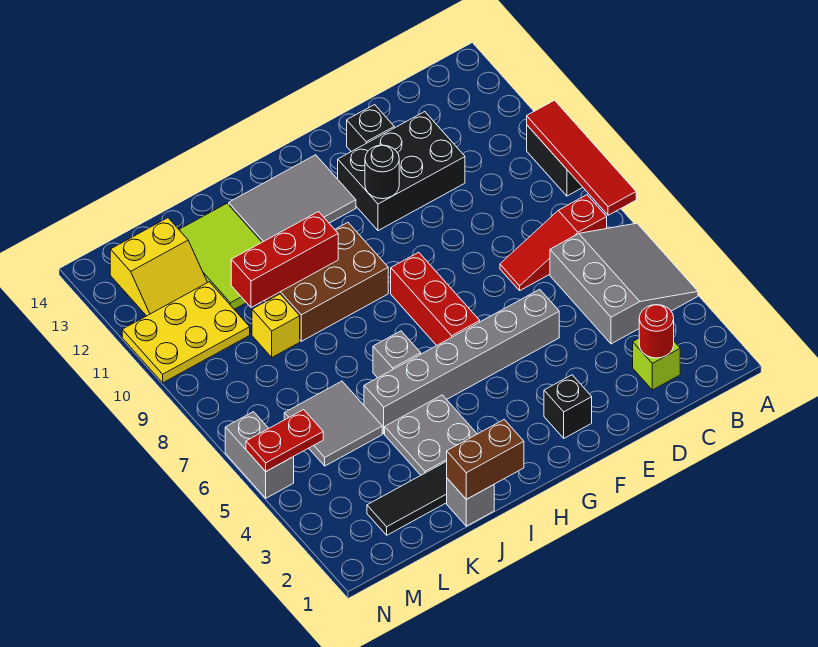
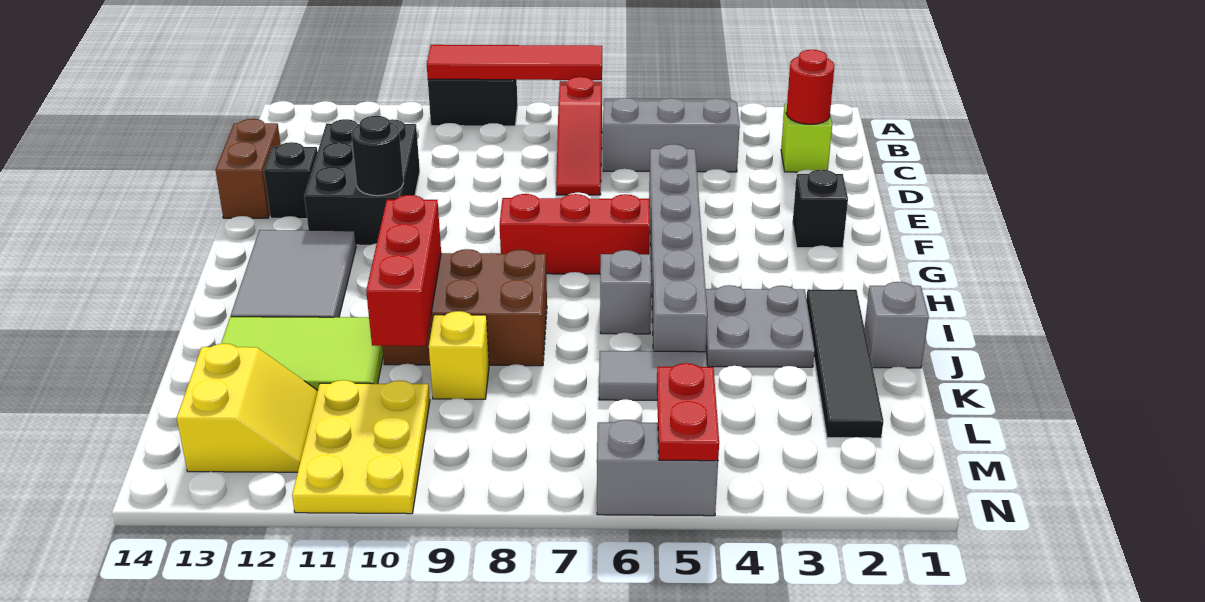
brown 2x3 brick [265,223,388,341] -> brown 2x3 brick turned to [382,249,547,366]
brown 1x2 brick [447,420,524,499] -> brown 1x2 brick moved to [216,119,281,218]
grey 2x2 tile [284,381,382,466] -> grey 1x2 tile [599,351,707,400]

